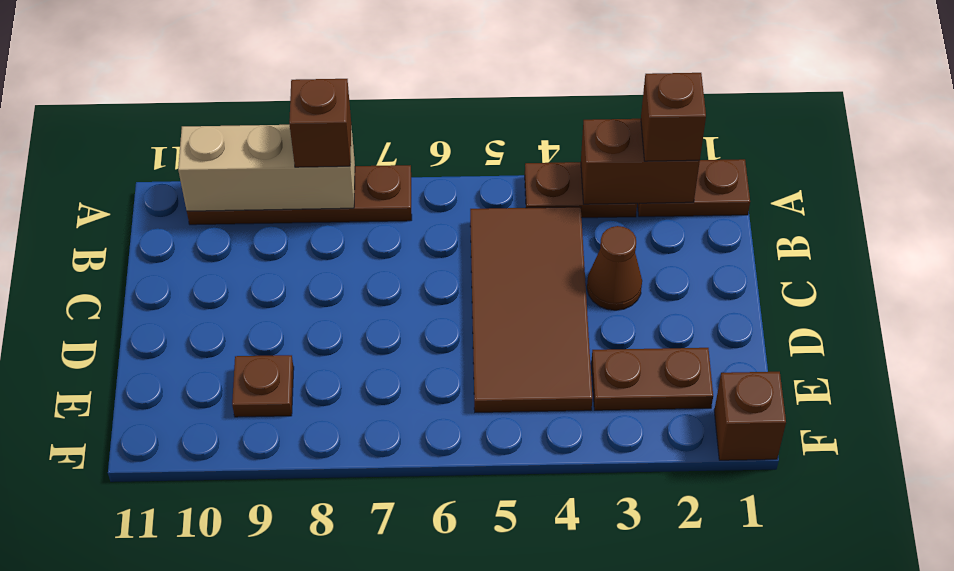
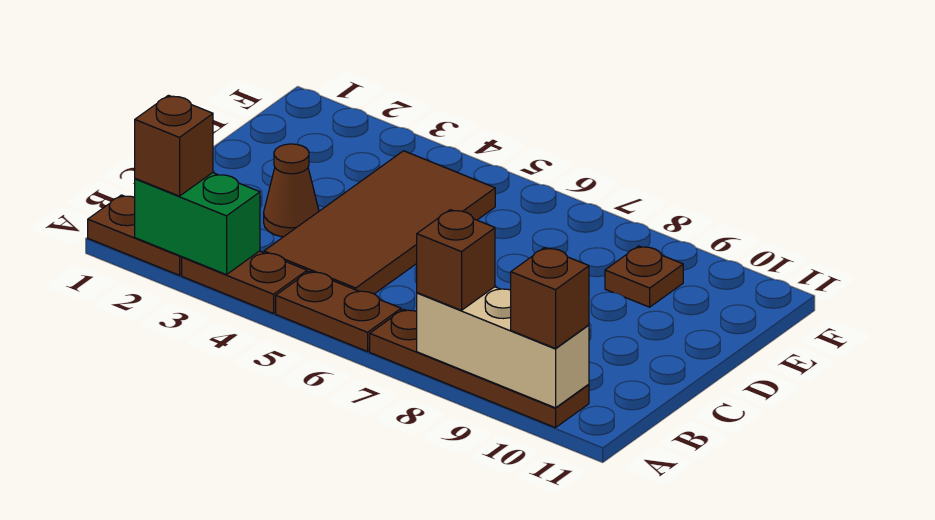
brown 1x2 brick [581,119,700,204] -> green 1x2 brick [135,173,260,275]
brown 1x2 plate [591,348,713,410] -> brown 1x2 plate moved to [276,271,401,352]
brown 1x1 brick [714,372,786,460] -> brown 1x1 brick moved to [511,248,589,348]

